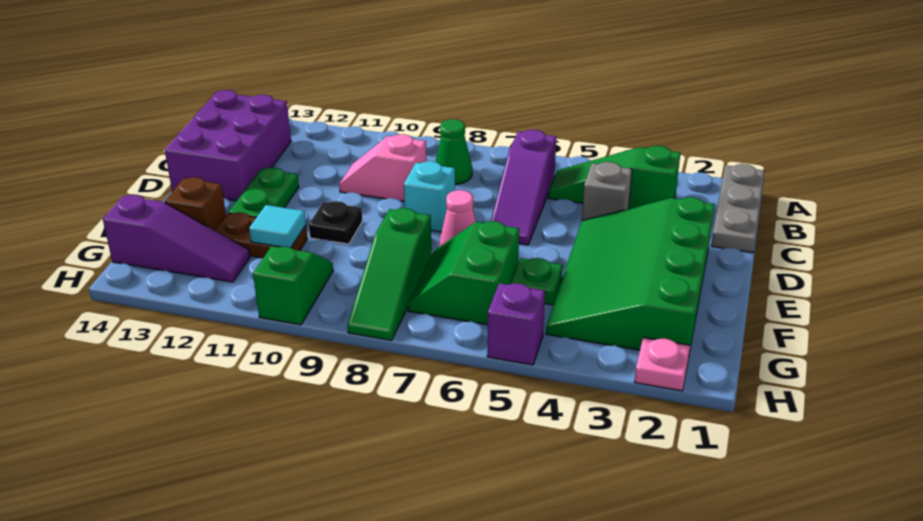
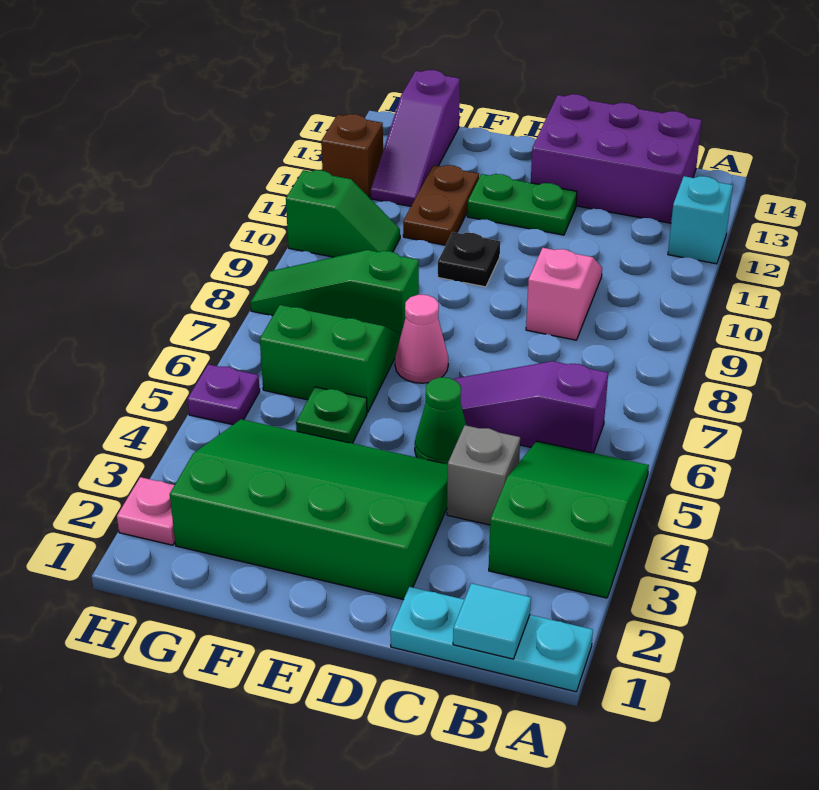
grey 1x3 plate [711,164,764,253] -> cyan 1x3 plate [390,587,593,692]
green 1x3 slope [548,146,680,209] -> green 2x3 slope [489,441,649,598]
green 1x1 cone [435,119,472,184] -> green 1x1 cone moved to [415,377,466,464]
cyan 1x1 brick [404,161,455,232] -> cyan 1x1 brick moved to [668,176,733,264]
cyan 1x1 tile [249,205,306,248] -> cyan 1x1 tile moved to [453,583,531,659]
brown 1x1 brick [165,177,226,230] -> brown 1x1 brick moved to [321,114,383,197]
purple 1x1 brick [487,283,545,365] -> purple 1x1 plate [188,364,260,425]

